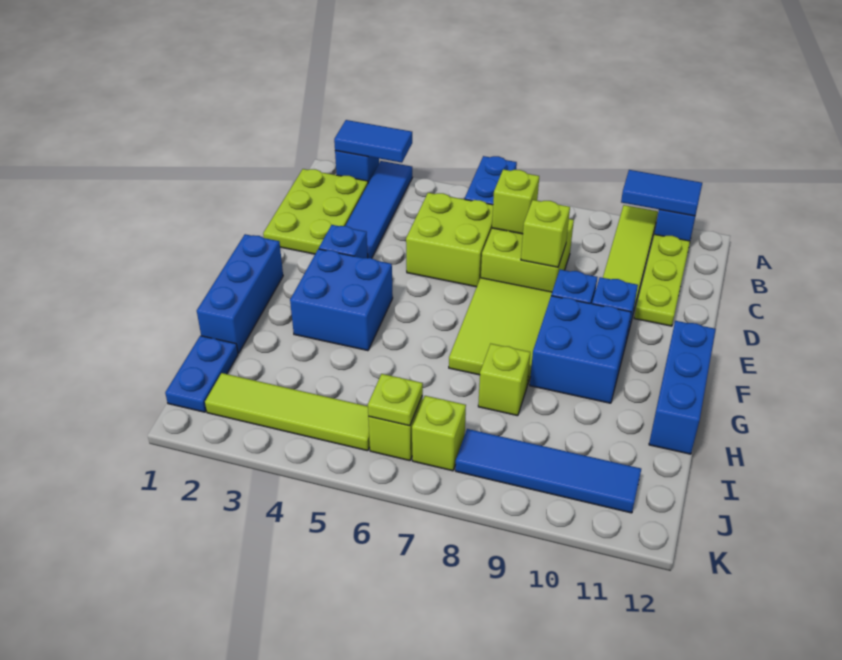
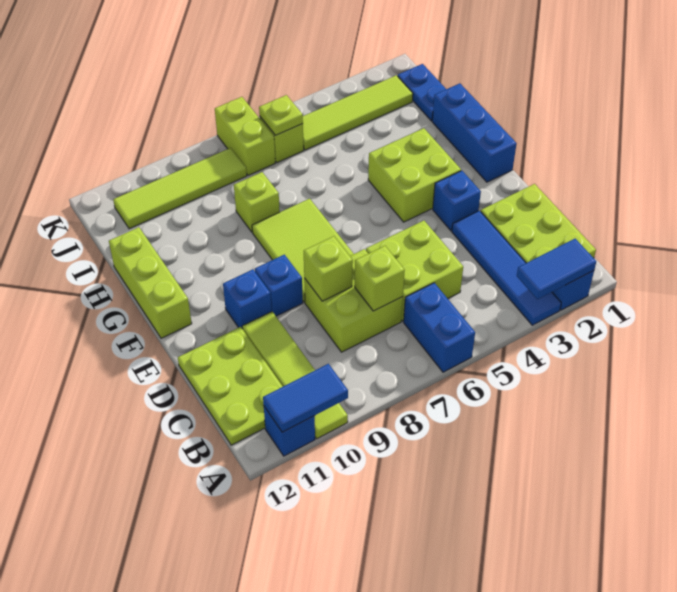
lime 1x3 plate [634,234,690,326] -> lime 2x3 plate [178,327,283,445]
blue 2x2 brick [290,249,393,351] -> lime 2x2 brick [368,128,461,222]
blue 2x2 brick [530,296,631,403] -> none
blue 1x3 brick [649,321,716,454] -> lime 1x3 brick [109,227,192,338]
lime 1x1 brick [412,396,466,471] -> lime 1x2 brick [215,97,275,175]
blue 1x4 tile [455,429,641,513] -> lime 1x4 tile [113,148,247,229]

